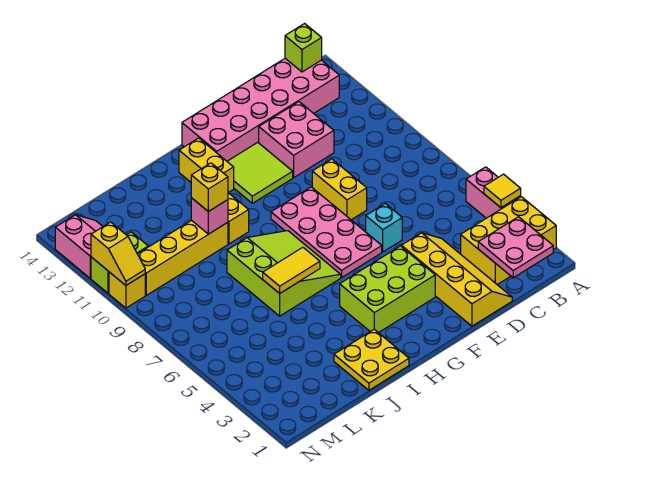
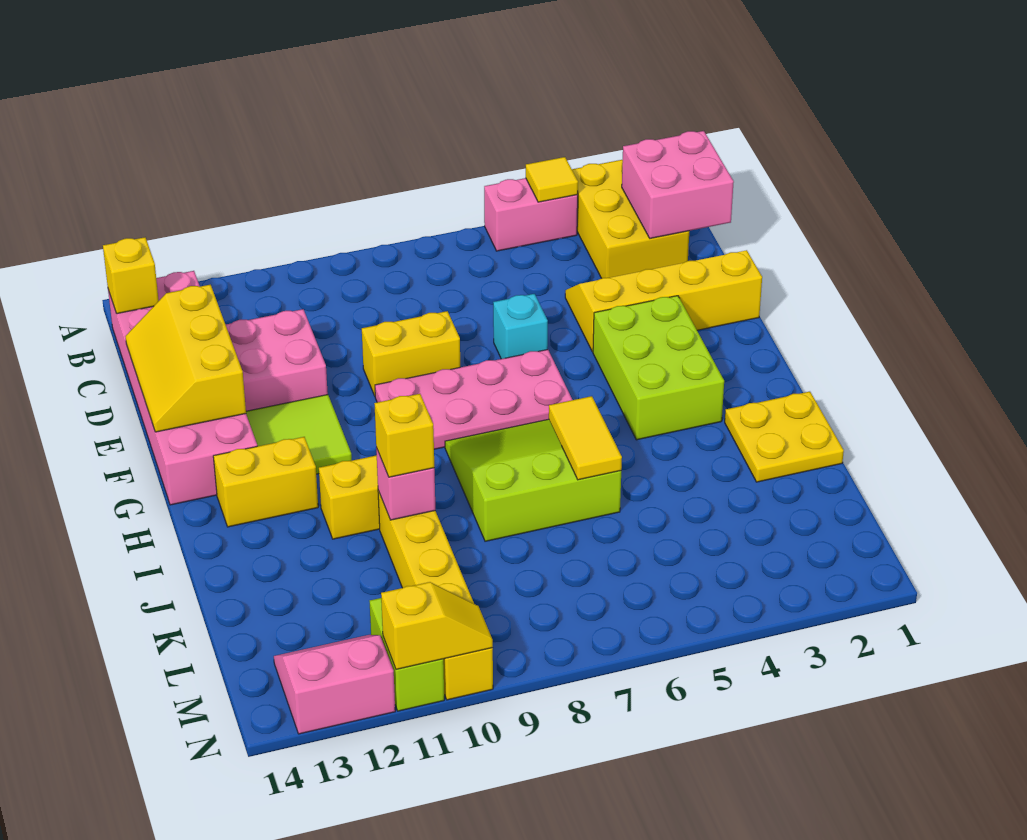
pink 2x2 plate [478,217,553,278] -> pink 2x2 brick [622,131,734,238]
lime 1x1 brick [285,24,322,72] -> yellow 1x1 brick [103,237,159,314]
none -> yellow 2x3 slope [125,285,246,432]

